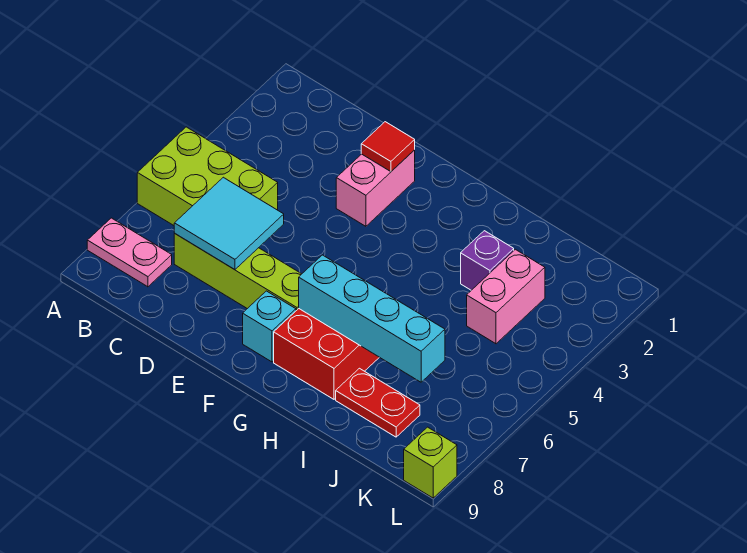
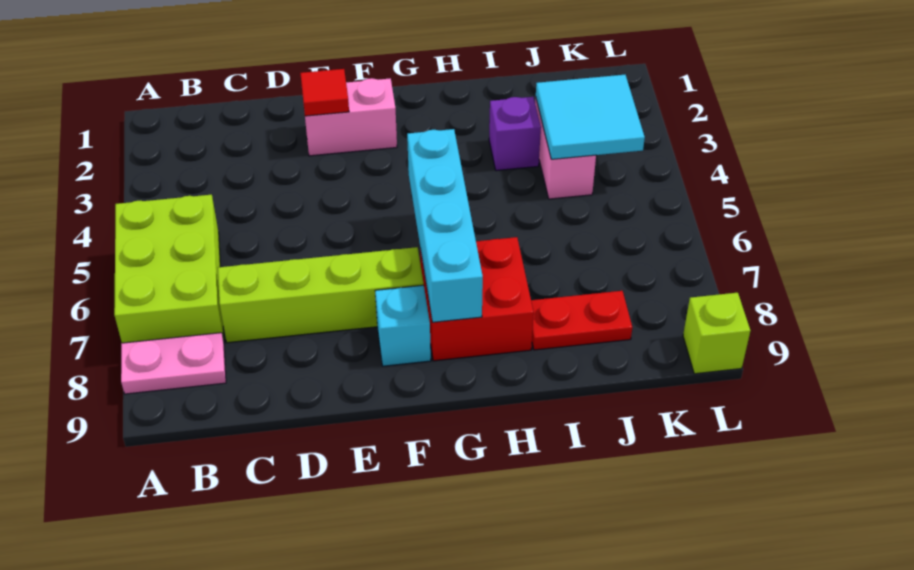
lime 2x3 brick [137,127,278,225] -> lime 2x3 brick turned to [114,195,224,343]
cyan 2x2 tile [174,177,284,270] -> cyan 2x2 tile moved to [536,75,645,159]
pink 1x2 brick [336,150,415,226] -> pink 1x2 brick turned to [305,78,397,156]
cyan 1x4 brick [299,255,445,382] -> cyan 1x4 brick turned to [407,129,483,322]

